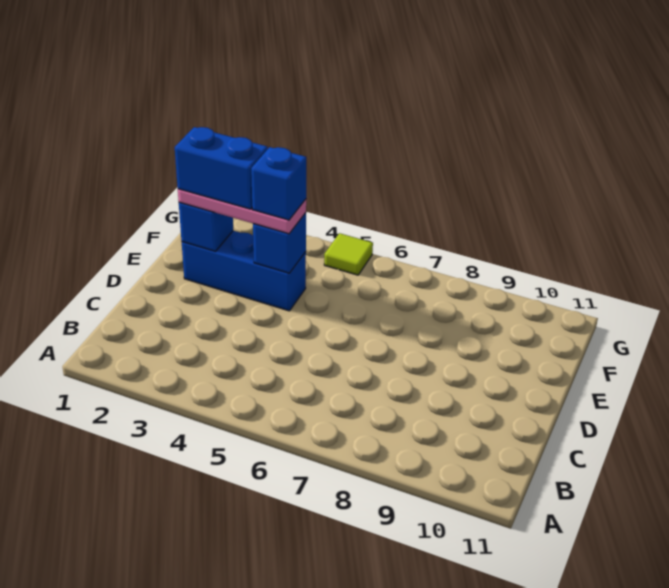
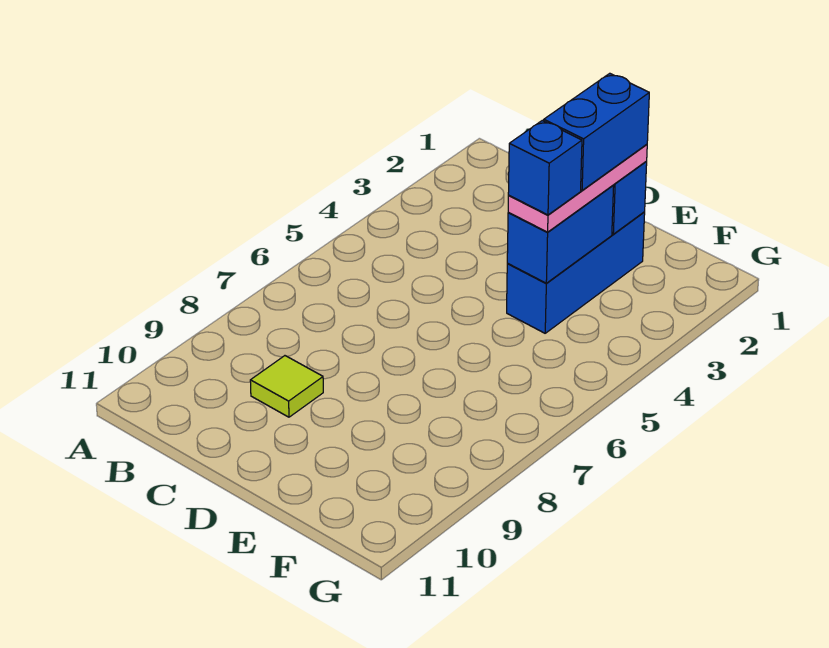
blue 1x1 brick [253,213,306,273] -> blue 1x2 brick [507,186,614,283]
lime 1x1 tile [324,233,373,275] -> lime 1x1 tile moved to [250,356,323,417]

